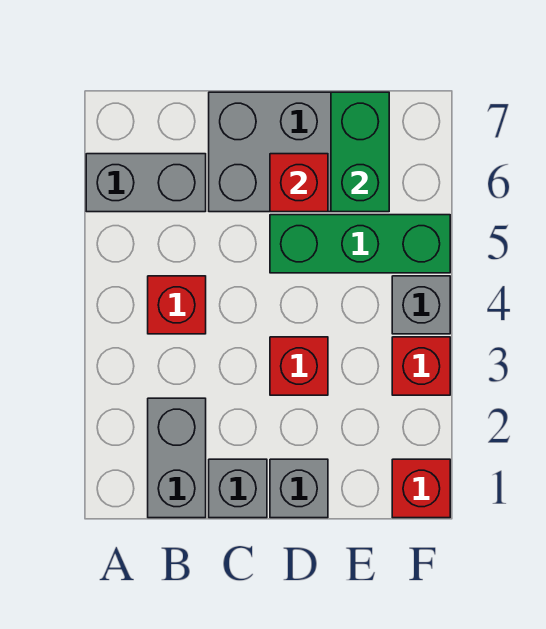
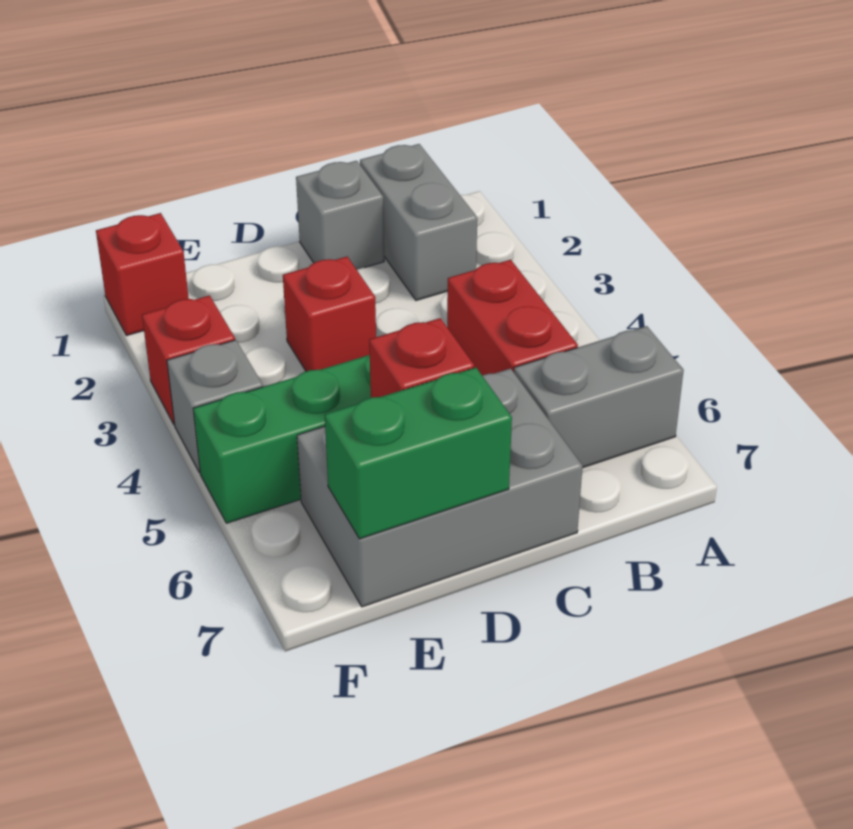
red 1x1 brick [148,276,206,334] -> red 1x2 brick [447,260,578,375]
grey 1x1 brick [270,459,328,518] -> none
green 1x2 brick [331,92,389,212] -> green 1x2 brick turned to [325,368,512,539]

